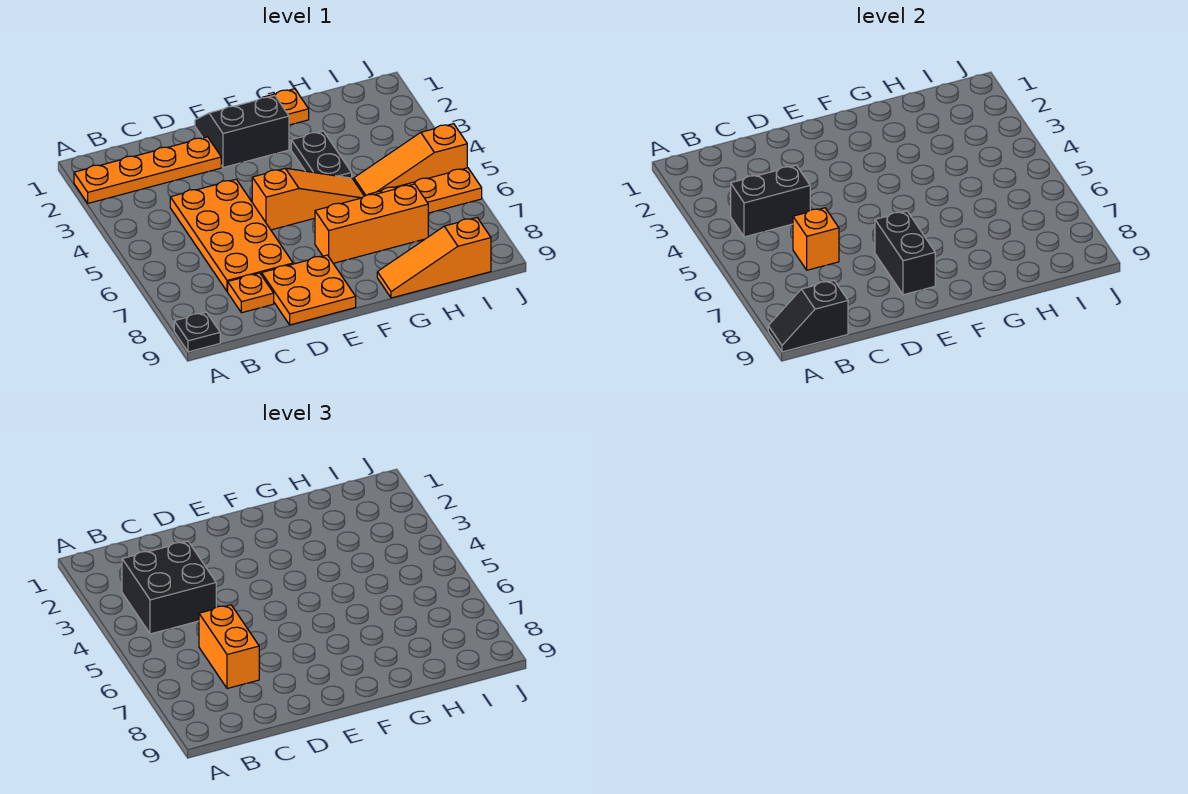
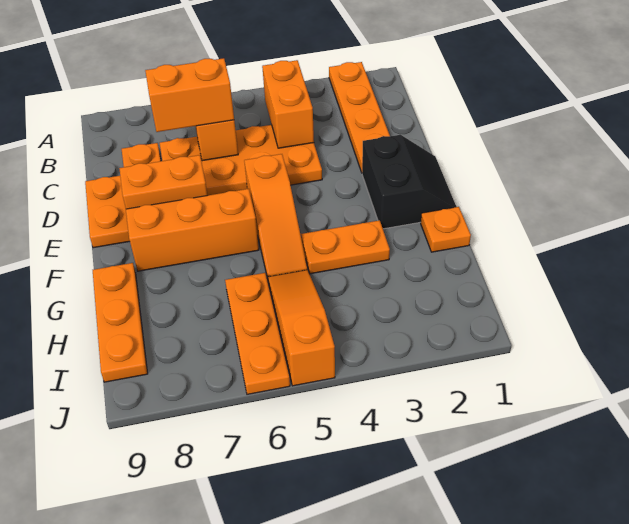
black 1x1 plate [174,312,220,352] -> none
black 1x2 slope [768,281,848,352] -> none
black 2x2 brick [122,541,216,634] -> none
black 1x2 brick [731,165,810,237] -> orange 1x2 brick [262,60,314,148]
black 1x2 brick [875,211,935,295] -> orange 1x2 brick [119,155,207,209]
orange 1x3 brick [315,184,428,263] -> orange 1x3 brick turned to [126,189,259,271]
black 1x2 plate [291,131,352,178] -> orange 1x2 plate [301,220,390,274]
orange 1x3 slope [377,218,491,298] -> orange 1x3 plate [93,263,148,382]

